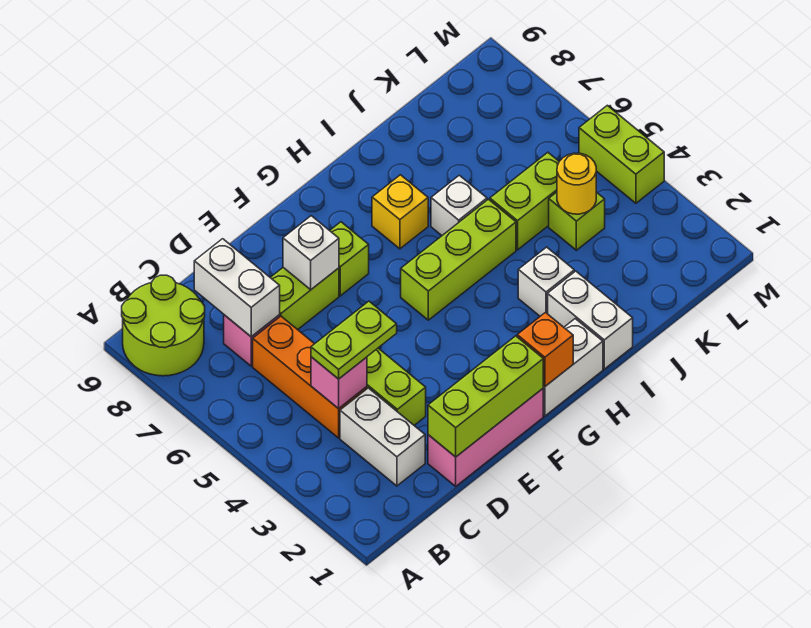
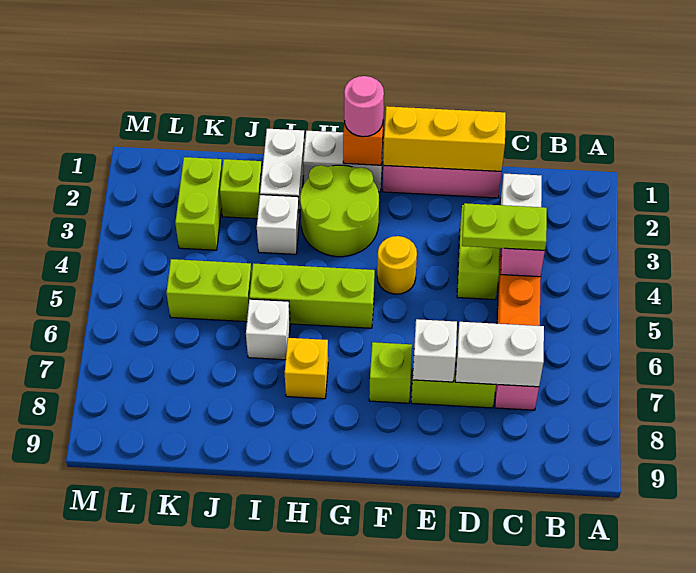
lime 2x2 round brick [122,275,205,376] -> lime 2x2 round brick moved to [300,165,379,257]
white 1x2 brick [194,239,280,337] -> white 1x2 brick turned to [455,322,544,387]
lime 1x3 brick [428,336,543,457] -> yellow 1x3 brick [383,106,506,171]
none -> pink 1x1 round brick [344,76,384,137]
lime 1x1 brick [549,192,605,250] -> lime 1x1 brick moved to [220,159,262,219]
yellow 1x1 round brick [557,153,596,214] -> yellow 1x1 round brick moved to [377,236,417,294]
lime 1x2 brick [579,105,664,203] -> lime 1x2 brick moved to [175,157,222,250]

